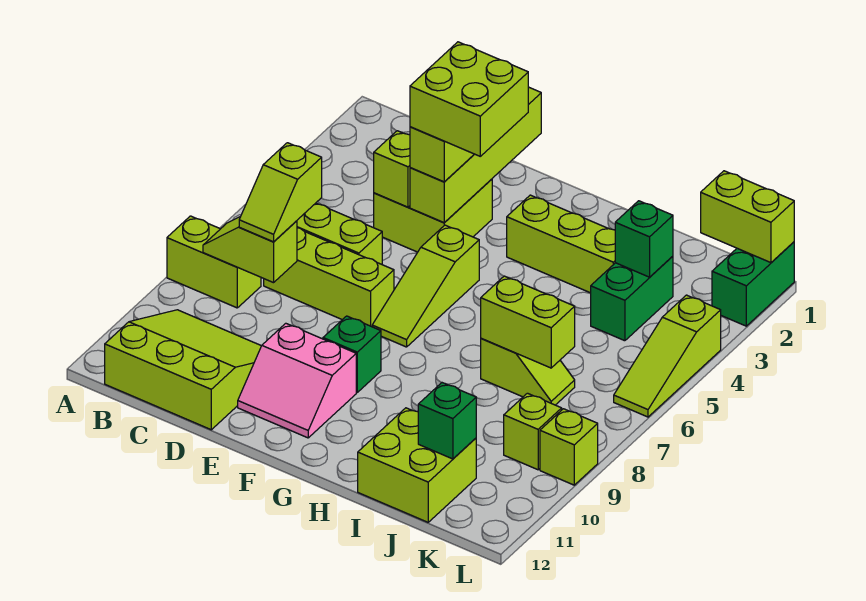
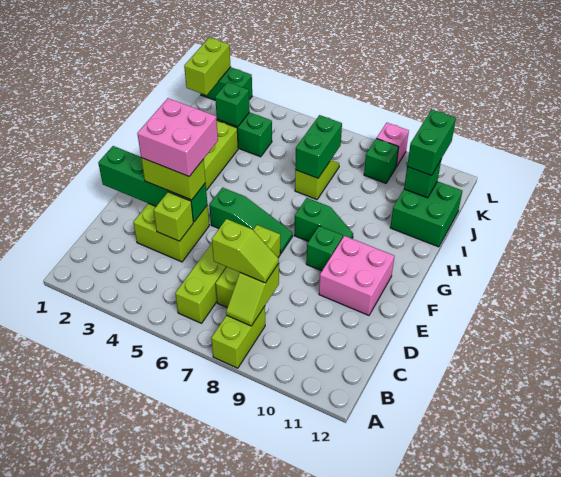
lime 3x3 slope [105,310,261,430] -> none
lime 1x4 brick [410,87,541,223] -> green 1x4 brick [98,146,207,222]
lime 2x2 brick [410,42,528,156] -> pink 2x2 brick [137,98,218,176]
pink 2x2 slope [238,323,356,438] -> pink 2x2 brick [319,236,394,315]
lime 1x3 slope [372,225,479,347] -> green 1x3 slope [209,188,293,254]
none -> green 1x2 slope [294,198,353,242]
lime 1x2 brick [481,276,575,368] -> green 1x2 brick [295,115,342,178]
lime 2x2 brick [358,408,476,522] -> green 2x2 brick [390,181,462,247]
none -> green 1x2 brick [407,110,456,176]
lime 1x1 brick [504,393,562,470] -> green 1x1 brick [364,138,399,183]
lime 1x3 slope [614,295,721,417] -> none
lime 1x1 brick [540,409,598,485] -> pink 1x1 brick [377,123,409,167]

